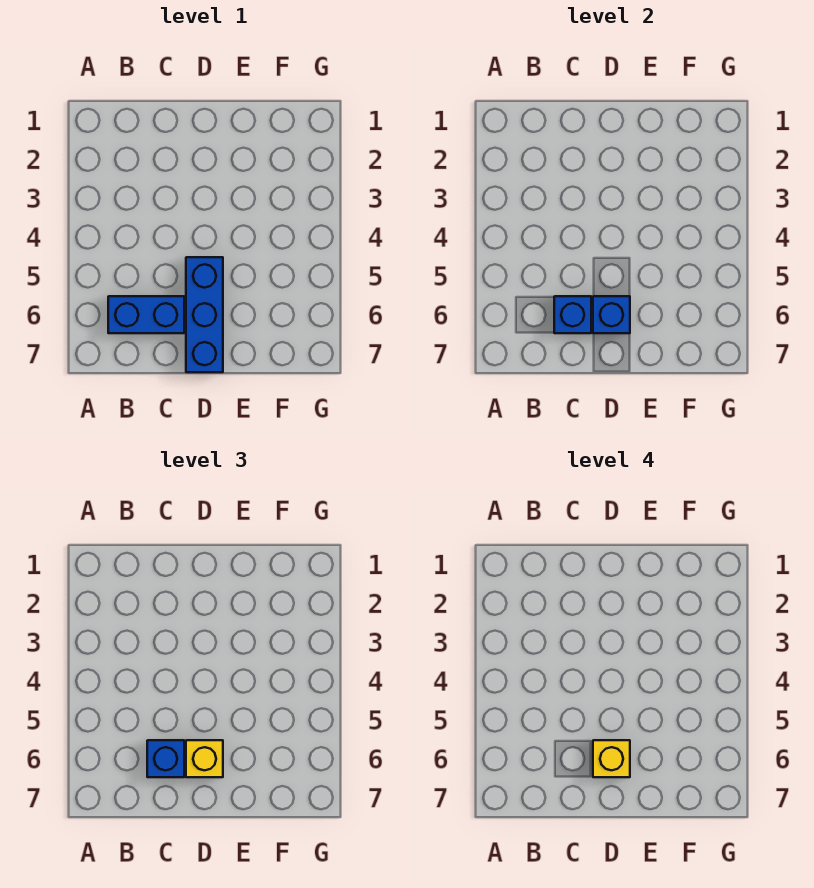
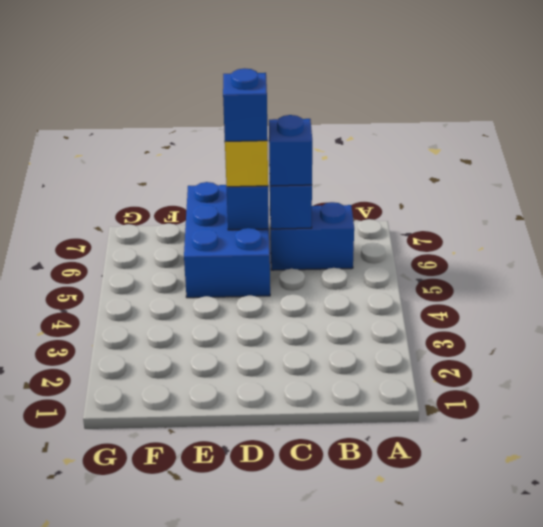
blue 1x3 brick [186,257,223,372] -> blue 2x3 brick [184,182,270,298]
yellow 1x1 brick [593,740,630,777] -> blue 1x1 brick [223,68,268,141]

